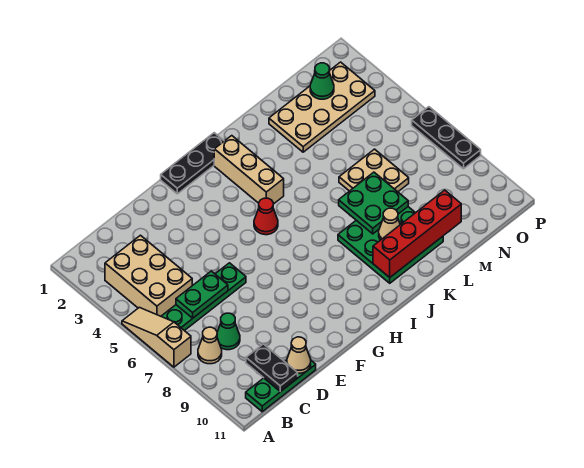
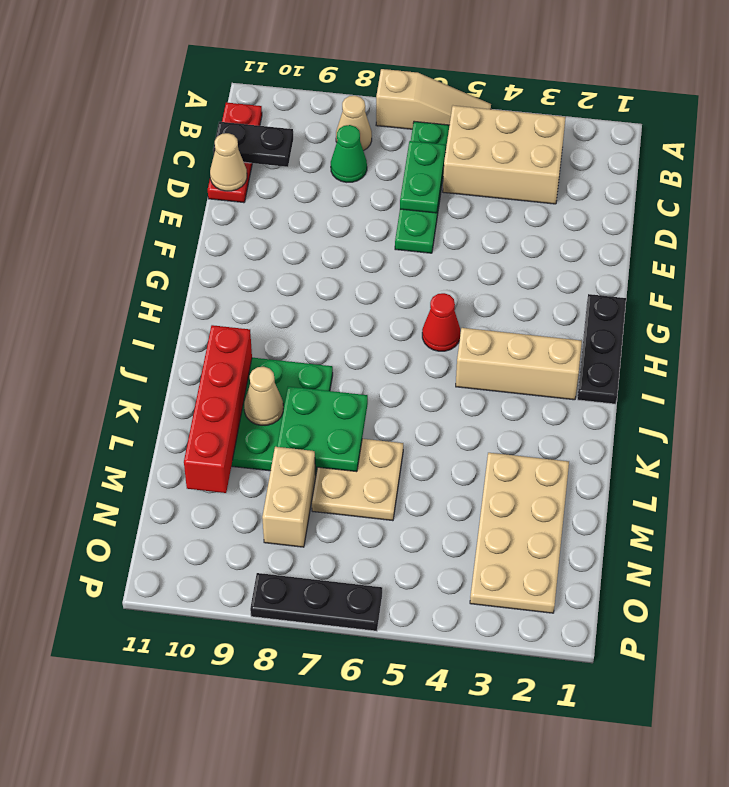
green 1x3 plate [246,360,316,412] -> red 1x3 plate [208,102,262,203]
none -> tan 1x2 brick [262,447,316,547]
green 1x1 cone [310,63,334,99] -> none

